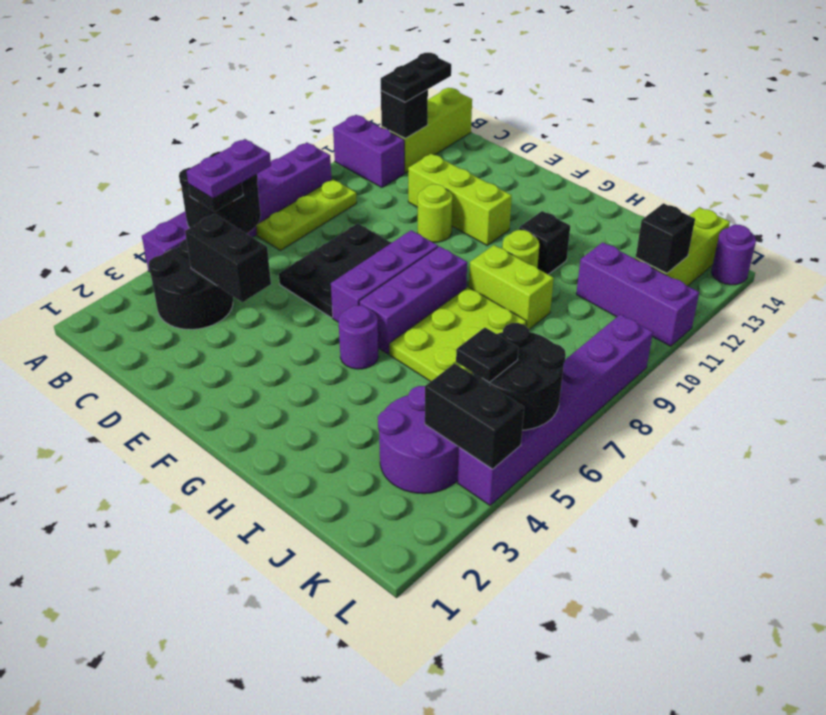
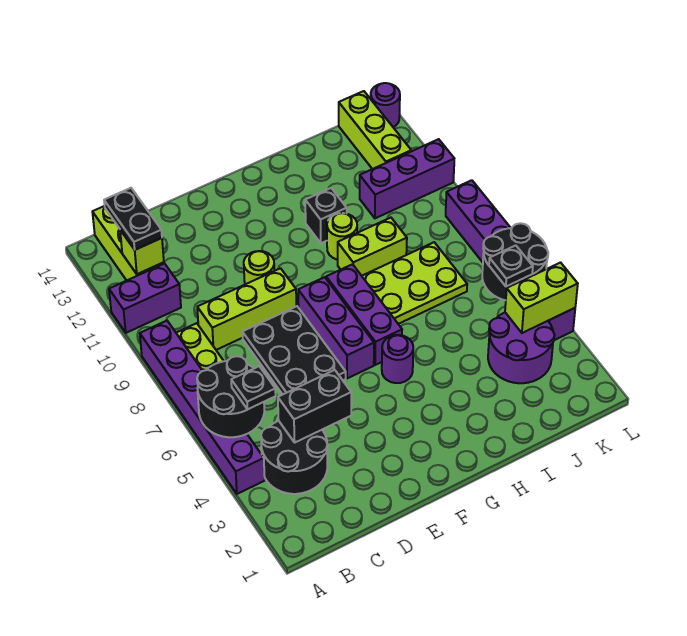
purple 1x2 plate [186,139,271,199] -> none
black 1x1 brick [381,90,428,138] -> lime 1x1 brick [120,230,164,274]
lime 1x3 brick [408,154,512,245] -> lime 1x3 brick moved to [197,268,296,350]
lime 2x3 plate [389,287,527,382] -> lime 2x3 plate turned to [362,242,467,324]
black 1x2 brick [425,364,524,469] -> lime 1x2 brick [505,263,578,333]
black 1x1 brick [636,203,695,273] -> none

